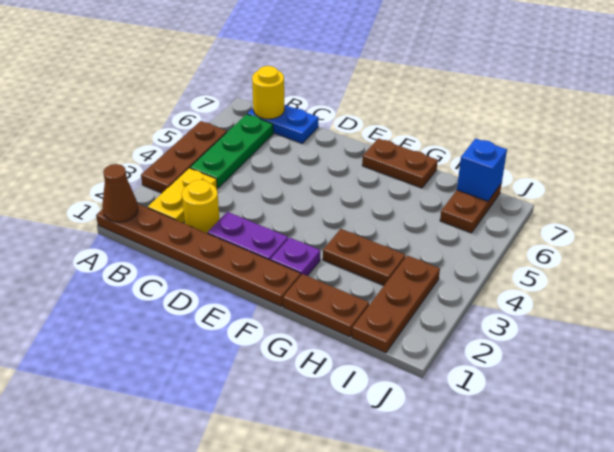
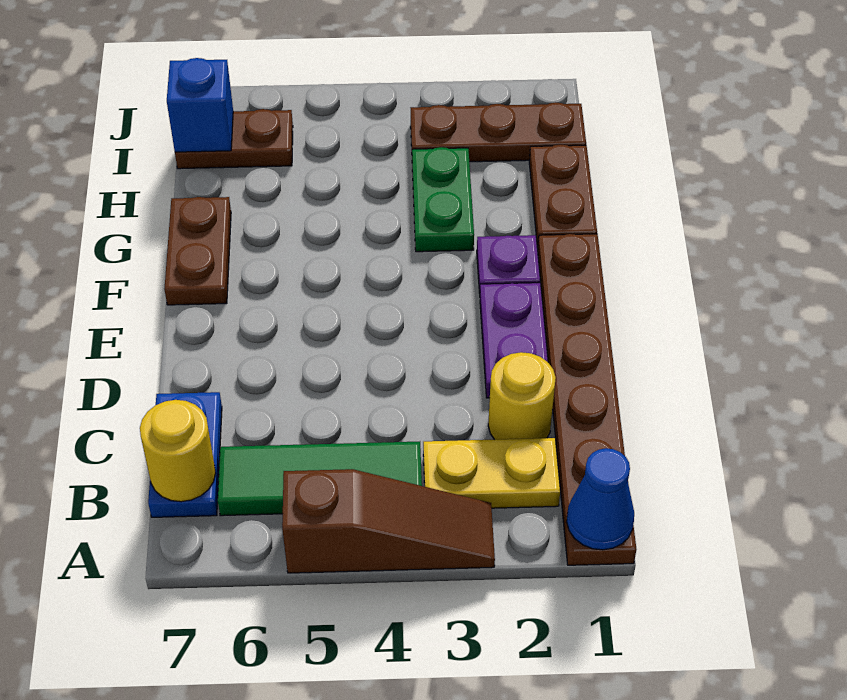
brown 1x1 cone [102,164,138,222] -> blue 1x1 cone [567,448,634,550]
brown 1x3 plate [141,121,227,193] -> brown 1x3 slope [282,469,495,573]
green 1x3 plate [190,114,273,188] -> green 1x3 tile [218,442,422,516]
brown 1x2 plate [323,229,405,285] -> green 1x2 plate [412,147,474,252]

